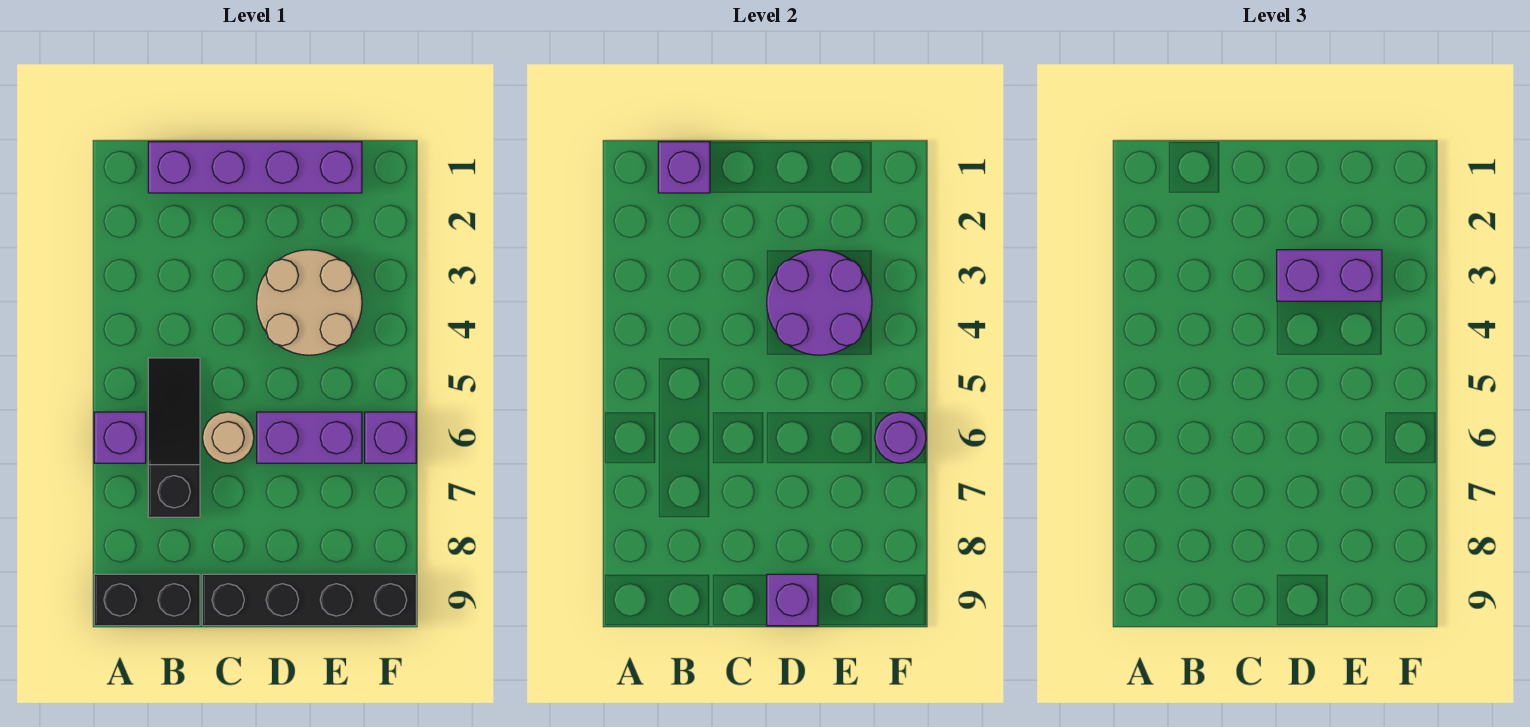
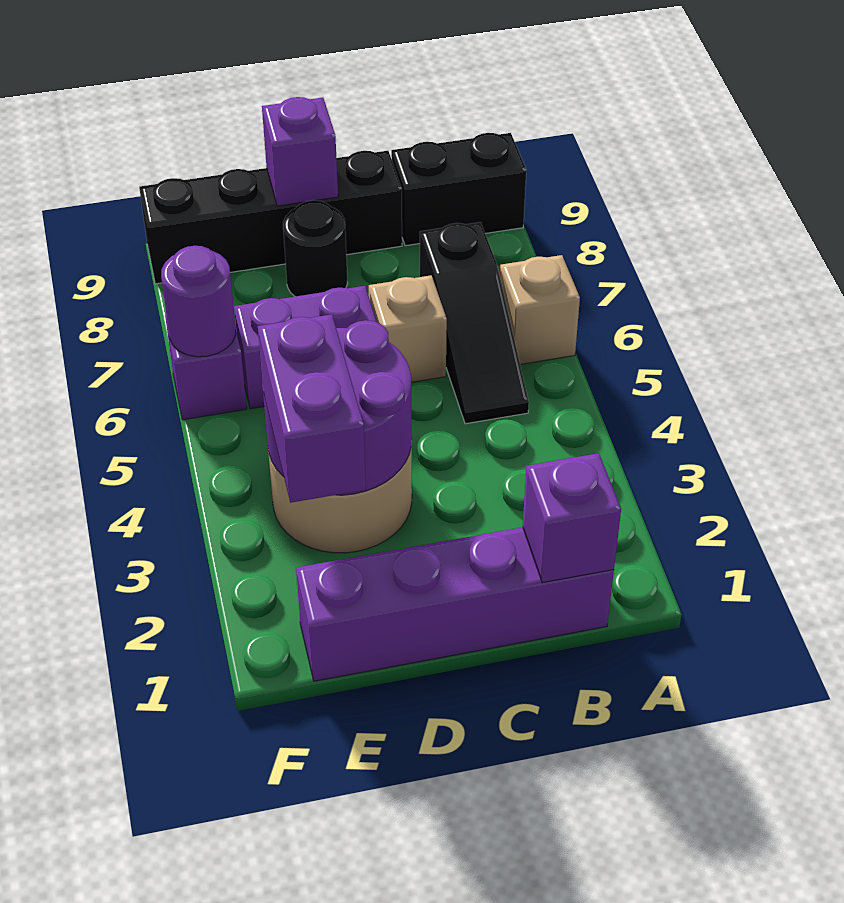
purple 1x1 brick [94,412,146,463] -> tan 1x1 brick [500,255,580,364]
tan 1x1 round brick [203,412,254,463] -> tan 1x1 brick [369,275,447,382]
purple 1x2 brick [1277,250,1382,301] -> purple 1x2 brick turned to [258,314,366,503]
none -> black 1x1 round brick [283,200,348,296]

